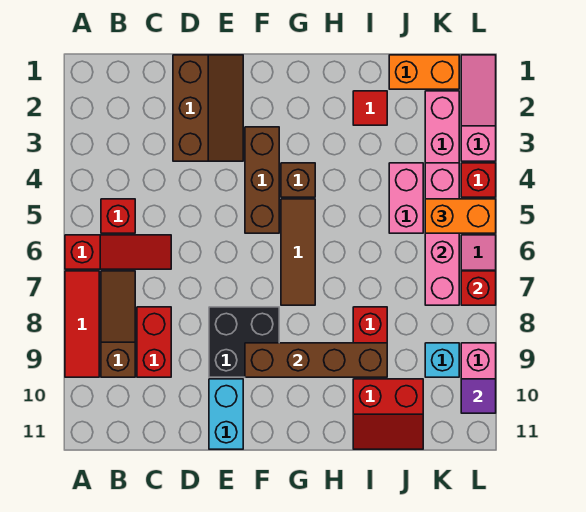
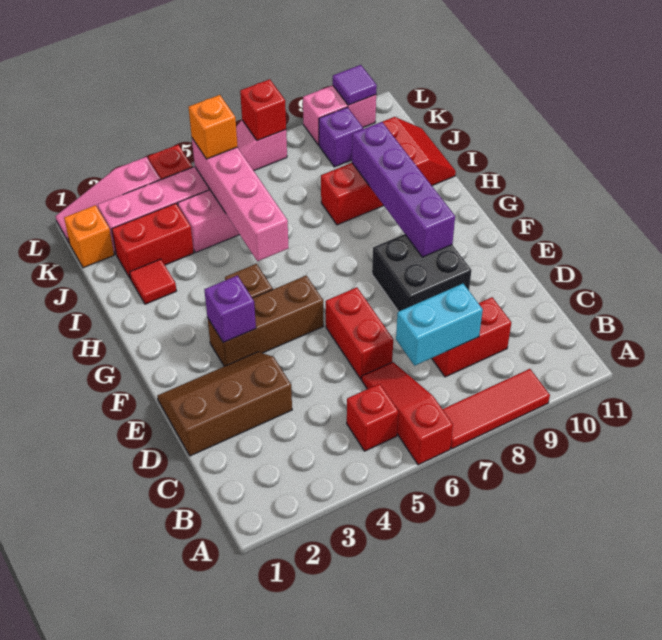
brown 1x3 slope [101,271,135,377] -> none
none -> red 1x2 brick [326,287,393,379]
cyan 1x2 brick [209,379,243,449] -> cyan 1x2 brick moved to [396,284,483,366]
none -> purple 1x1 brick [204,276,256,343]
brown 1x4 brick [245,343,387,377] -> purple 1x4 brick [352,122,455,257]
brown 1x3 tile [281,199,315,305] -> none
orange 1x2 brick [389,55,459,89] -> orange 1x1 brick [64,205,114,268]
none -> red 1x2 brick [112,203,194,279]
pink 1x4 brick [425,163,459,305] -> pink 1x4 brick turned to [192,138,289,261]
orange 1x2 brick [425,199,496,233] -> orange 1x1 brick [189,95,238,159]
cyan 1x1 brick [425,343,459,377] -> purple 1x1 brick [319,107,363,167]

